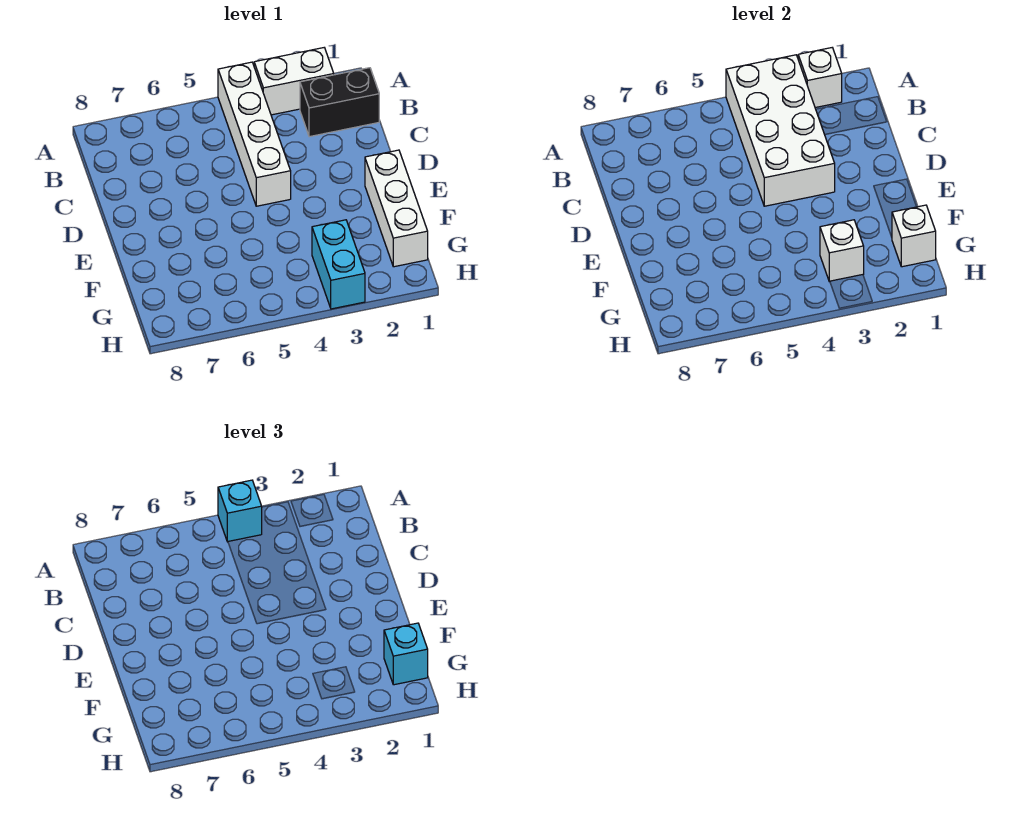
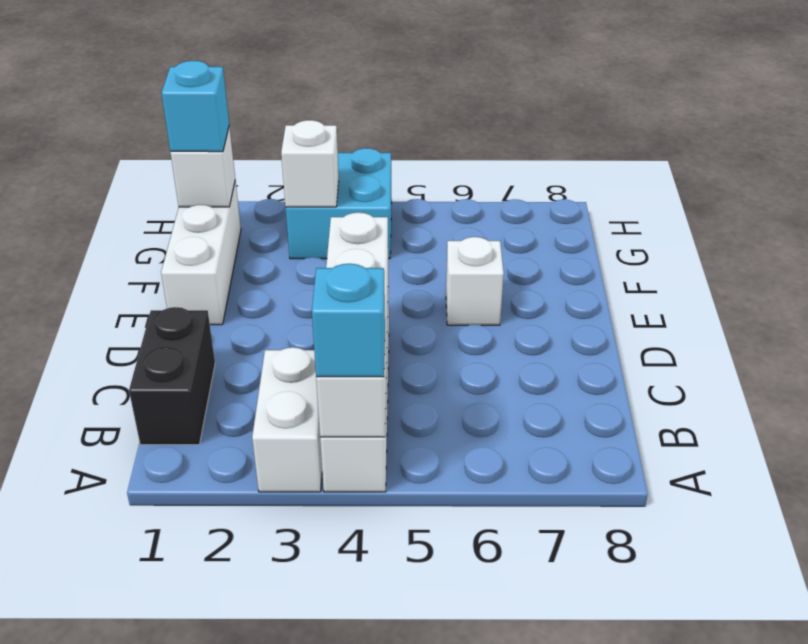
white 1x2 brick [254,48,334,115] -> white 1x2 brick turned to [252,347,322,492]
white 1x1 brick [798,48,842,108] -> white 1x1 brick moved to [446,237,504,325]
white 2x4 brick [726,55,835,206] -> white 1x4 brick [316,212,388,437]
black 1x2 brick [300,68,379,137] -> black 1x2 brick turned to [129,307,215,445]
cyan 1x2 brick [312,220,365,309] -> cyan 2x2 brick [286,148,392,259]

